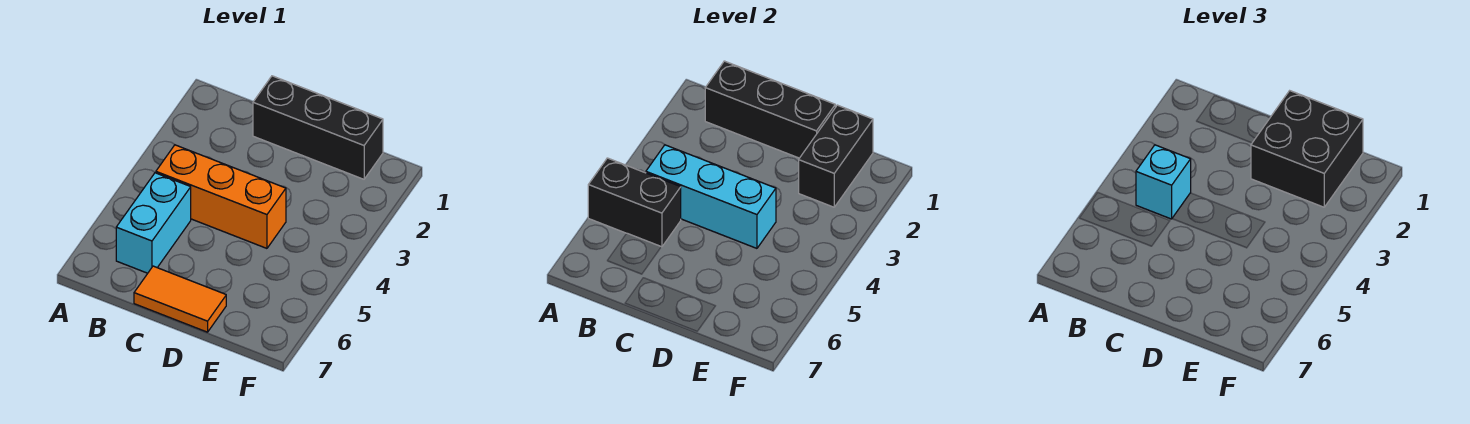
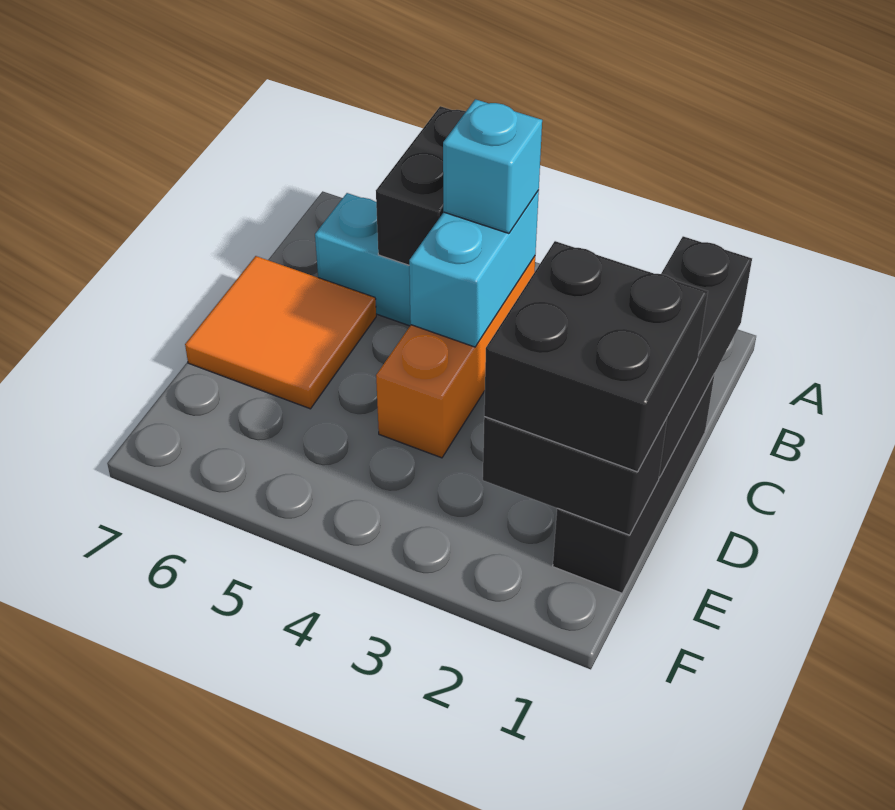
cyan 1x3 brick [646,145,776,248] -> cyan 1x2 brick [409,191,539,347]
orange 1x2 tile [134,266,226,332] -> orange 2x2 tile [185,256,376,409]

